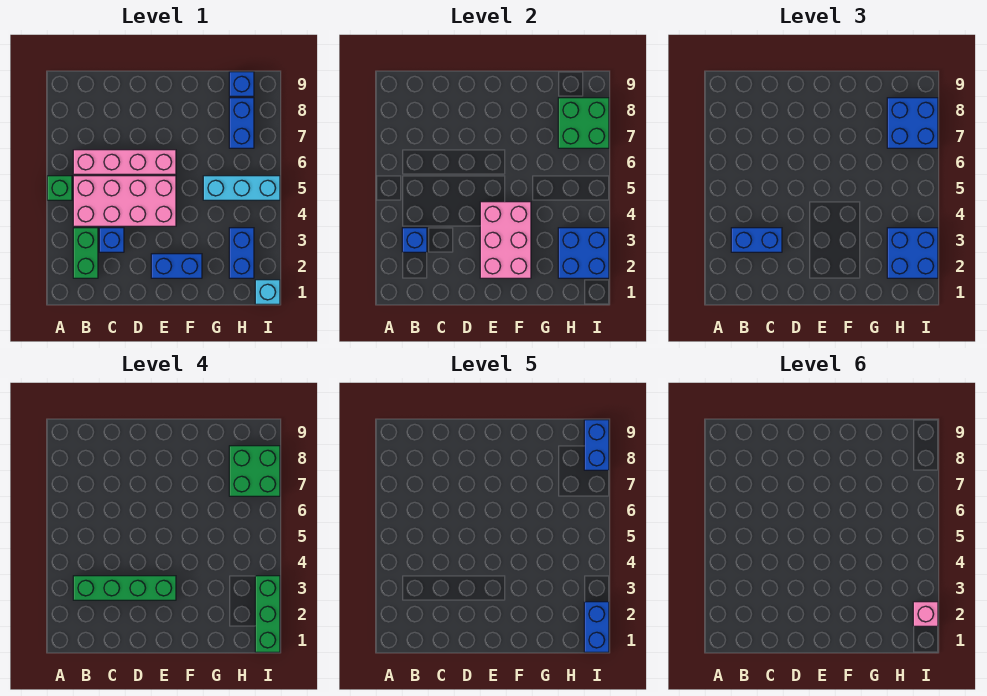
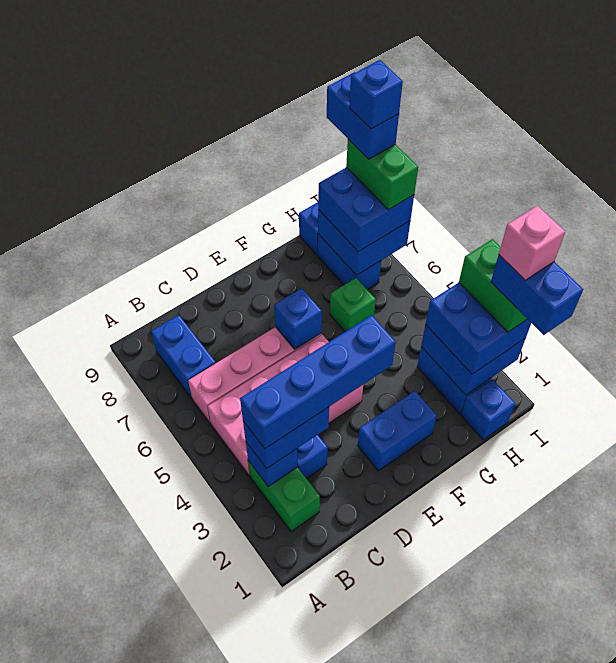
green 1x1 brick [47,176,72,200] -> green 1x1 brick moved to [330,278,376,332]
green 1x4 brick [73,576,176,600] -> blue 1x4 brick [240,315,396,449]
none -> blue 1x2 brick [151,315,216,398]
pink 2x3 brick [480,202,531,278] -> none
none -> blue 1x1 brick [274,288,322,349]
cyan 1x3 brick [203,176,280,200] -> none
none -> blue 1x1 brick [461,379,515,440]
green 2x2 brick [558,98,609,148] -> blue 2x2 brick [318,209,410,275]
green 2x2 brick [229,446,280,496] -> green 1x2 brick [346,139,418,210]
cyan 1x1 brick [255,280,280,304] -> none
green 1x3 brick [255,576,280,652] -> green 1x2 brick [459,239,527,332]
none -> blue 1x1 brick [349,60,403,129]

